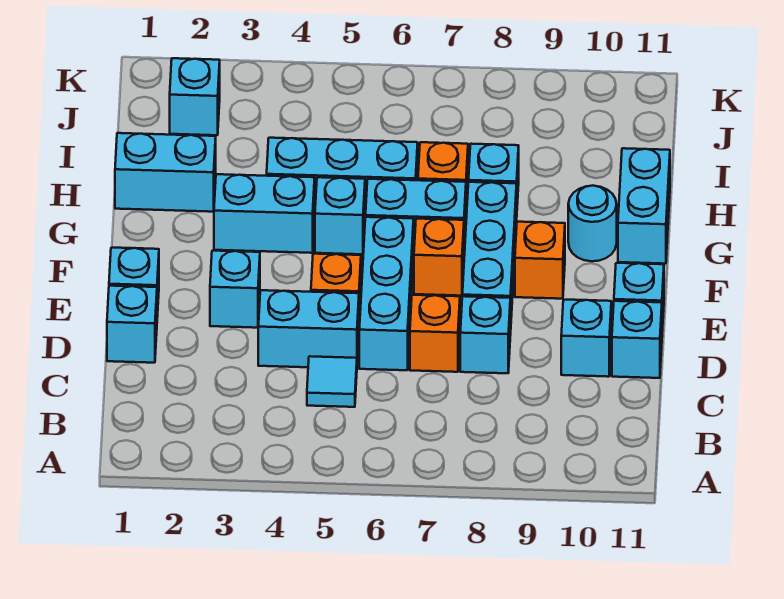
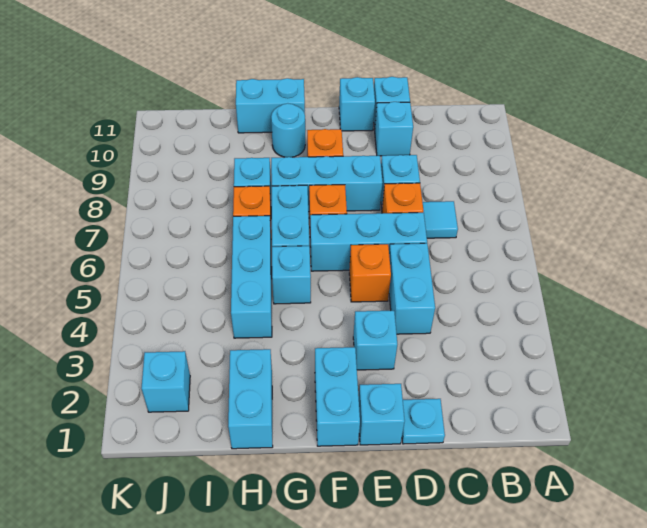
cyan 1x1 tile [307,356,357,407] -> cyan 1x1 tile moved to [423,201,458,238]
cyan 1x1 brick [107,286,157,363] -> cyan 1x1 plate [402,399,445,444]
cyan 1x2 brick [214,174,315,253] -> cyan 1x2 brick moved to [315,347,360,446]

